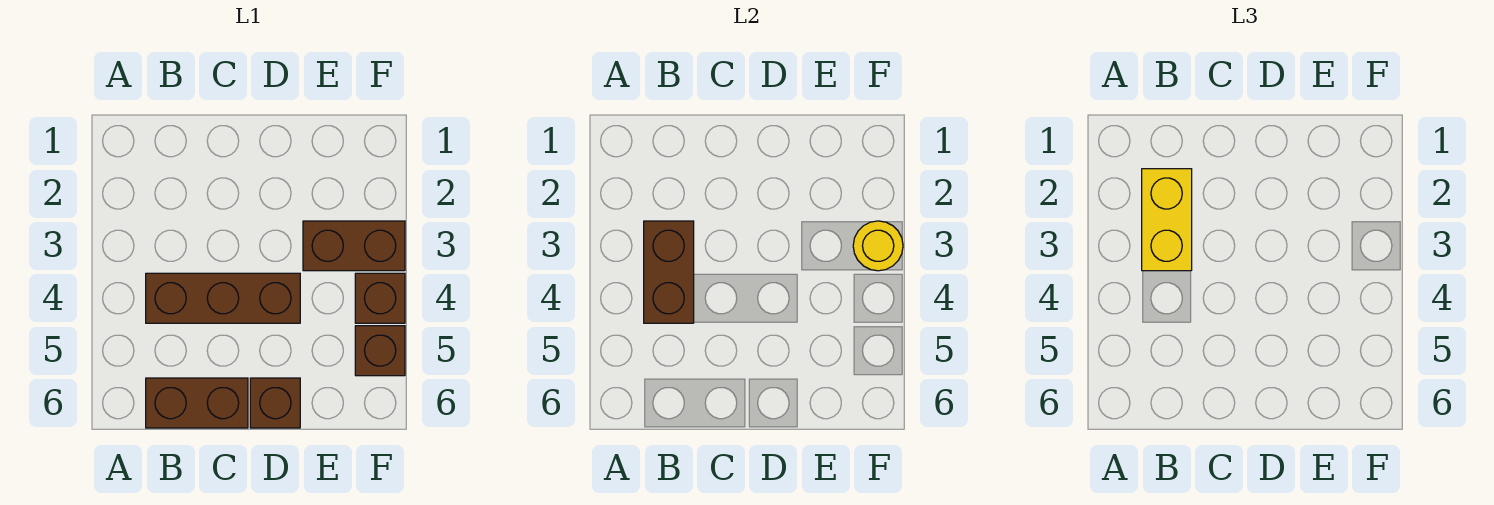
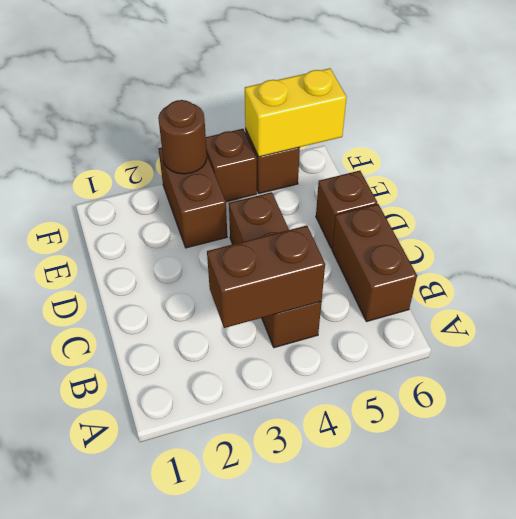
yellow 1x2 brick [1142,169,1192,271] -> yellow 1x2 brick moved to [245,68,346,157]
yellow 1x1 round brick [853,221,903,271] -> brown 1x1 round brick [158,100,207,174]

